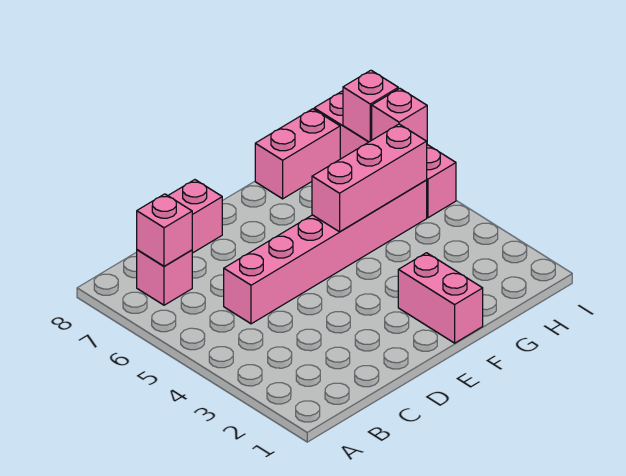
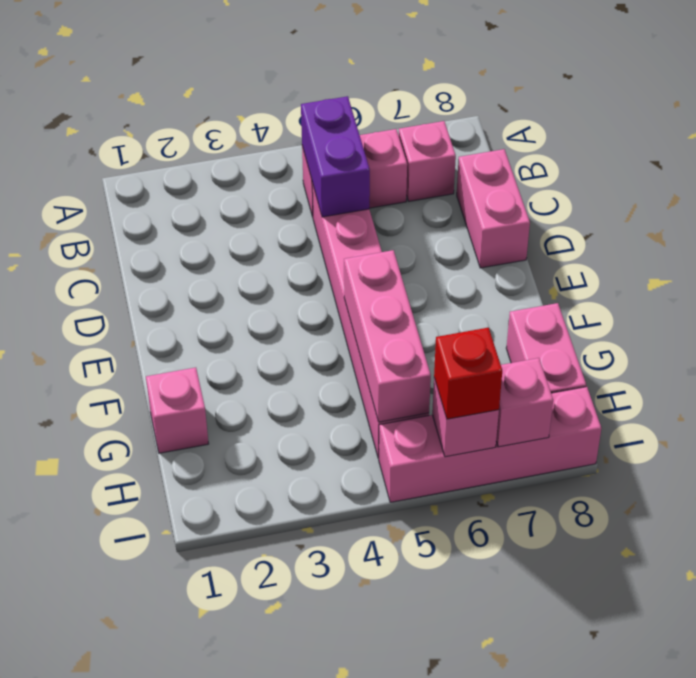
none -> purple 1x2 brick [301,96,370,217]
pink 1x1 brick [137,194,192,266] -> pink 1x1 brick moved to [146,368,209,453]
pink 1x2 brick [398,253,483,343] -> pink 1x2 brick moved to [302,129,407,217]
none -> red 1x1 brick [434,328,502,419]

